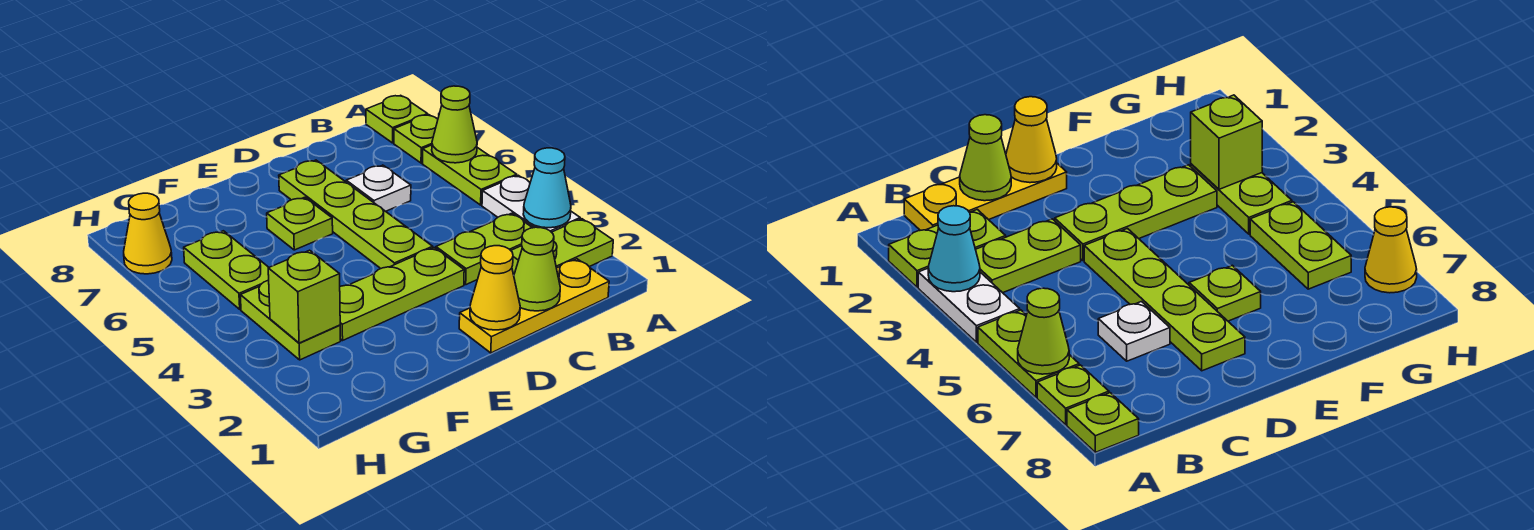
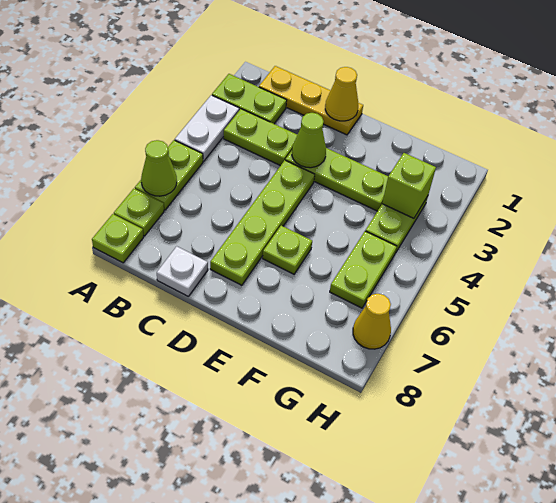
cyan 1x1 cone [523,148,571,228] -> none
lime 1x1 cone [514,227,560,311] -> lime 1x1 cone moved to [292,113,326,168]
white 1x1 plate [346,165,411,211] -> white 1x1 plate moved to [157,246,208,296]

